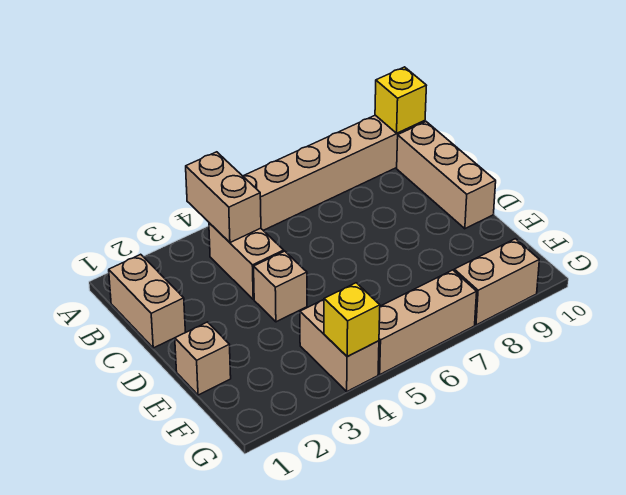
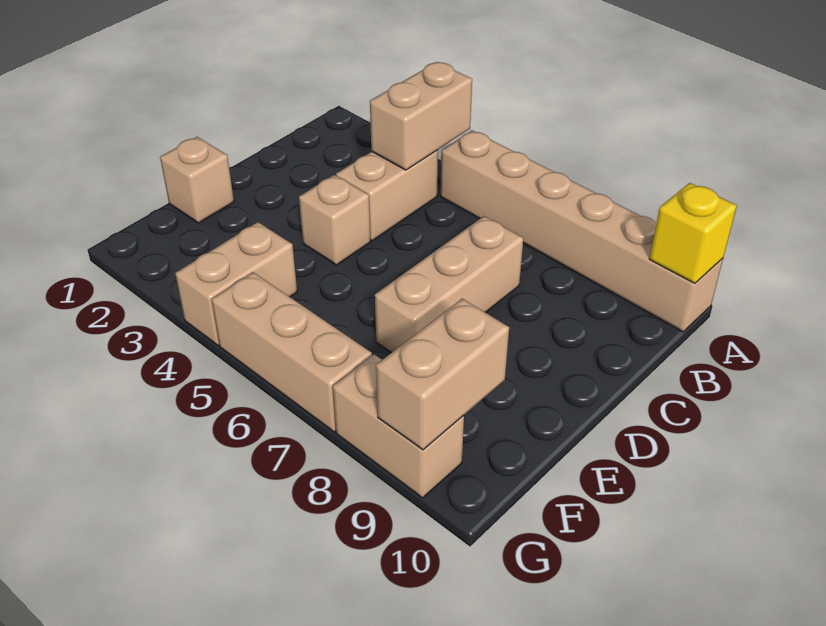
tan 1x2 brick [109,254,185,348] -> tan 1x2 brick moved to [376,299,509,450]
tan 1x3 brick [397,122,496,229] -> tan 1x3 brick moved to [375,216,524,353]
yellow 1x1 brick [324,283,380,356] -> none

